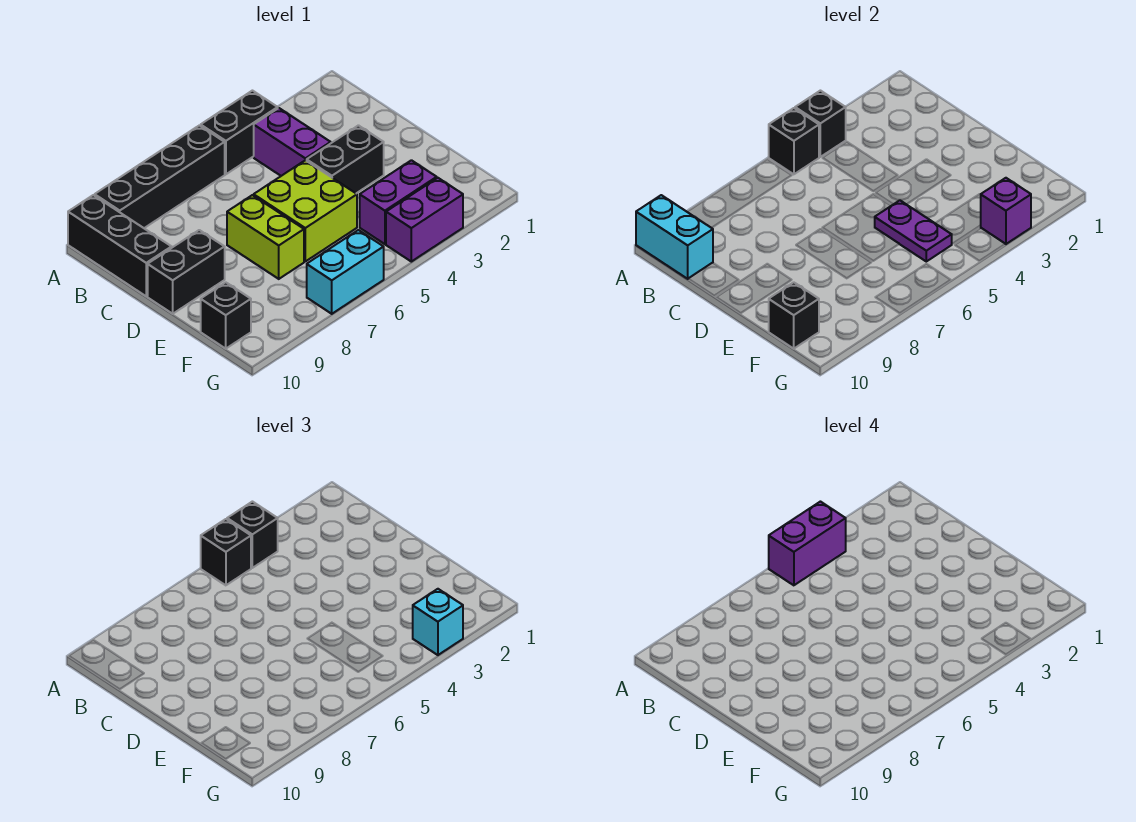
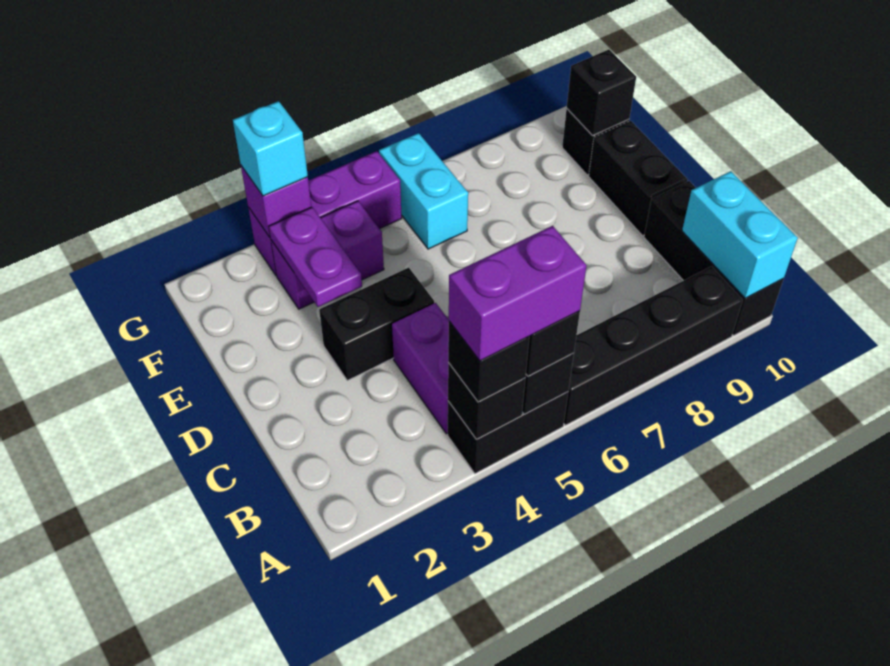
lime 2x2 brick [254,160,357,261] -> none
lime 1x2 brick [227,195,304,279] -> none
black 1x2 brick [148,230,225,314] -> black 1x2 brick turned to [589,121,688,236]
purple 1x2 plate [875,200,952,261] -> purple 1x2 plate moved to [269,207,362,307]
purple 1x2 brick [386,178,463,262] -> purple 1x3 brick [248,151,402,276]
cyan 1x2 brick [307,230,384,314] -> cyan 1x2 brick turned to [379,133,468,249]

